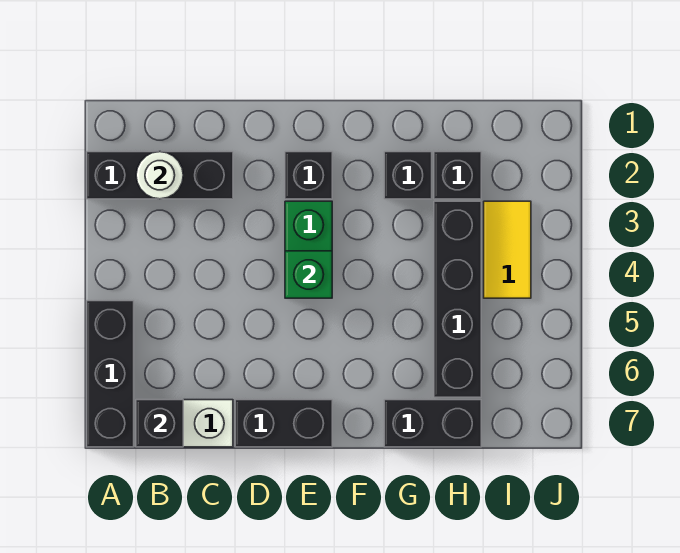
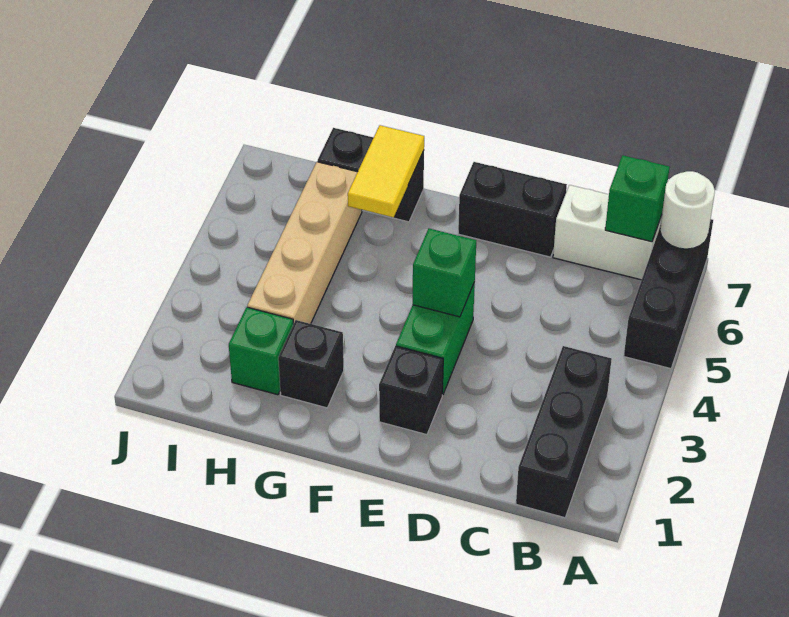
black 1x3 brick [87,152,233,199] -> black 1x3 brick turned to [516,346,612,518]
white 1x1 round brick [136,152,183,199] -> white 1x1 round brick moved to [660,171,715,249]
black 1x1 brick [136,400,183,447] -> green 1x1 brick [605,155,670,242]
black 1x1 brick [434,152,481,199] -> green 1x1 brick [229,307,293,395]
black 1x4 brick [434,201,481,397] -> tan 1x4 brick [247,162,362,324]
yellow 1x2 tile [484,201,531,298] -> yellow 1x2 tile moved to [348,125,424,218]

